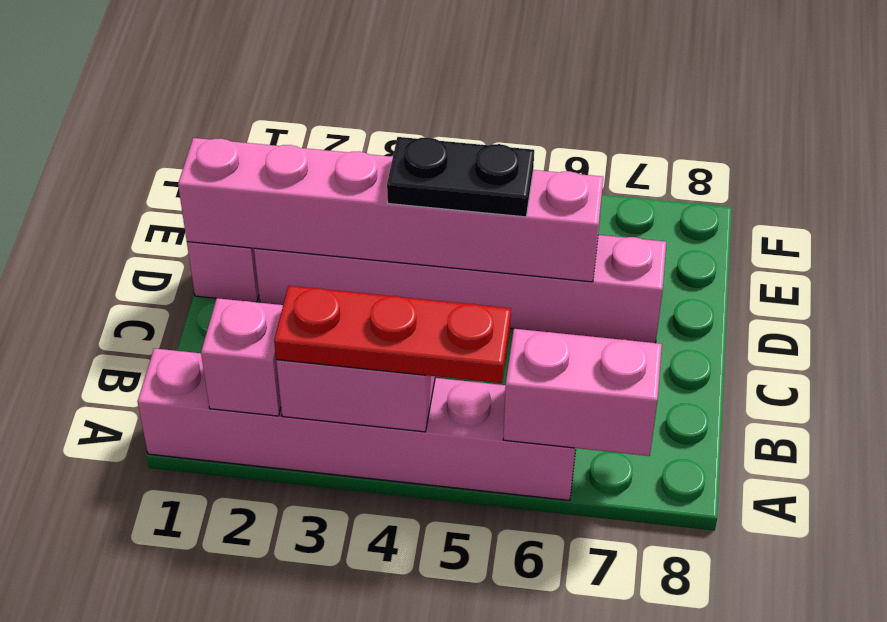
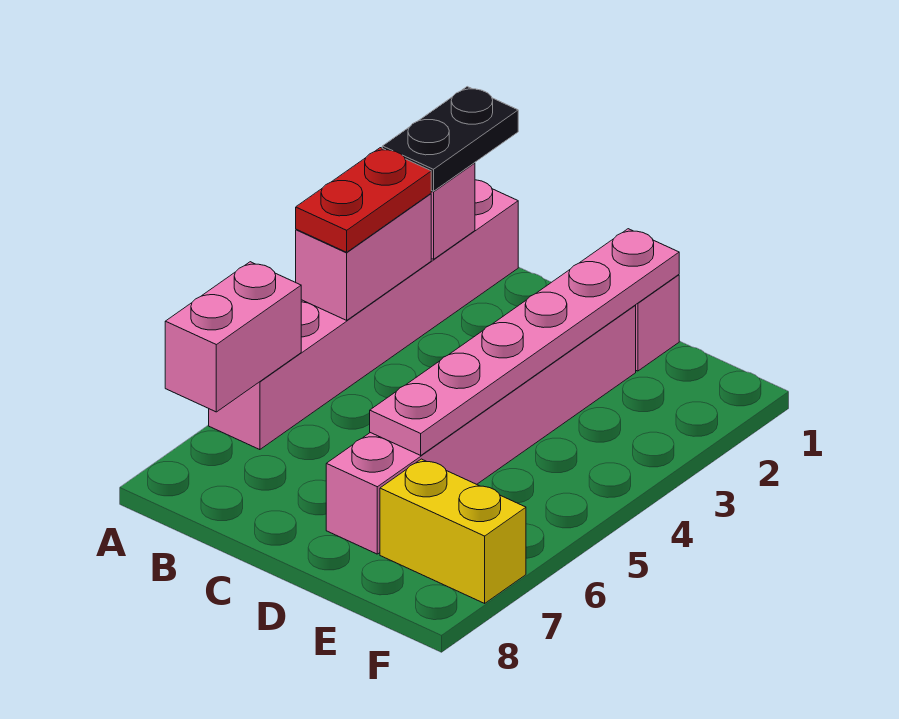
red 1x3 plate [274,286,511,383] -> red 1x2 plate [296,148,431,252]
pink 1x6 brick [178,138,603,282] -> pink 1x6 plate [370,229,679,455]
black 1x2 plate [387,137,534,217] -> black 1x2 plate moved to [382,87,518,191]
none -> yellow 1x2 brick [380,459,526,603]

